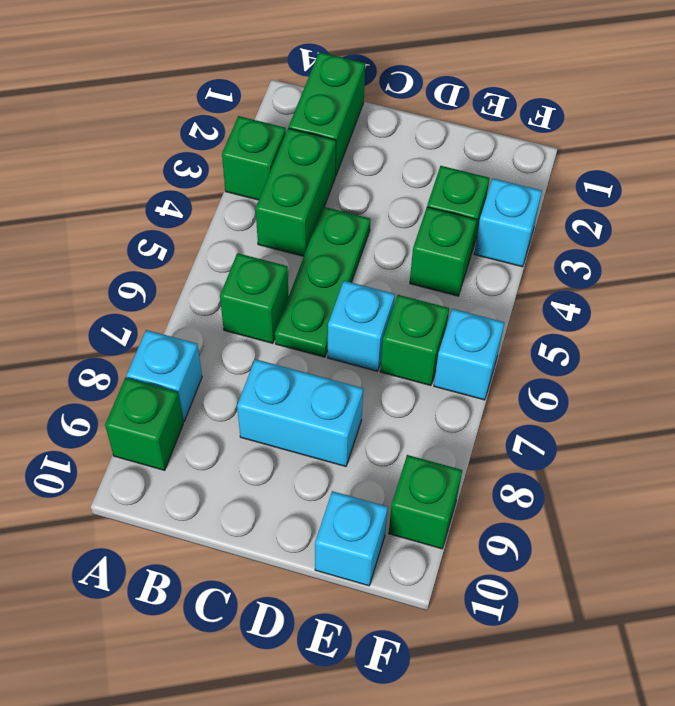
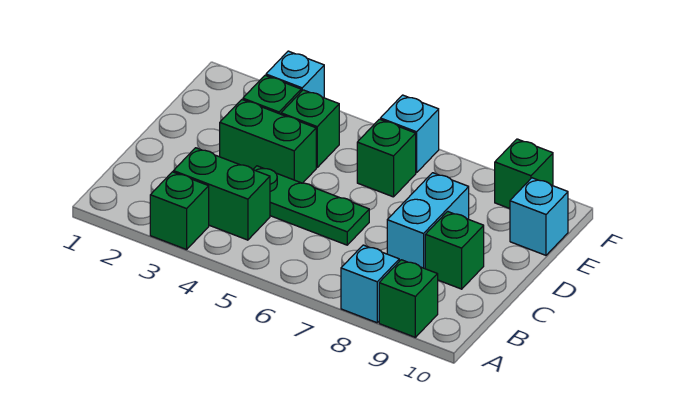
green 1x2 brick [289,52,365,176] -> green 1x2 brick moved to [220,100,316,183]
green 1x1 brick [220,253,289,343] -> green 1x1 brick moved to [425,211,484,289]
cyan 1x1 brick [328,281,395,371] -> none

